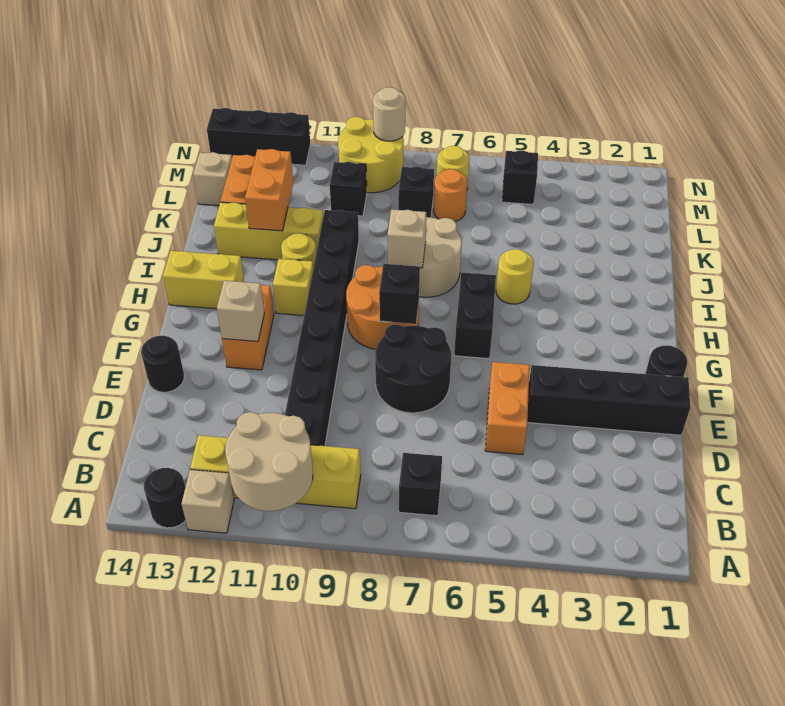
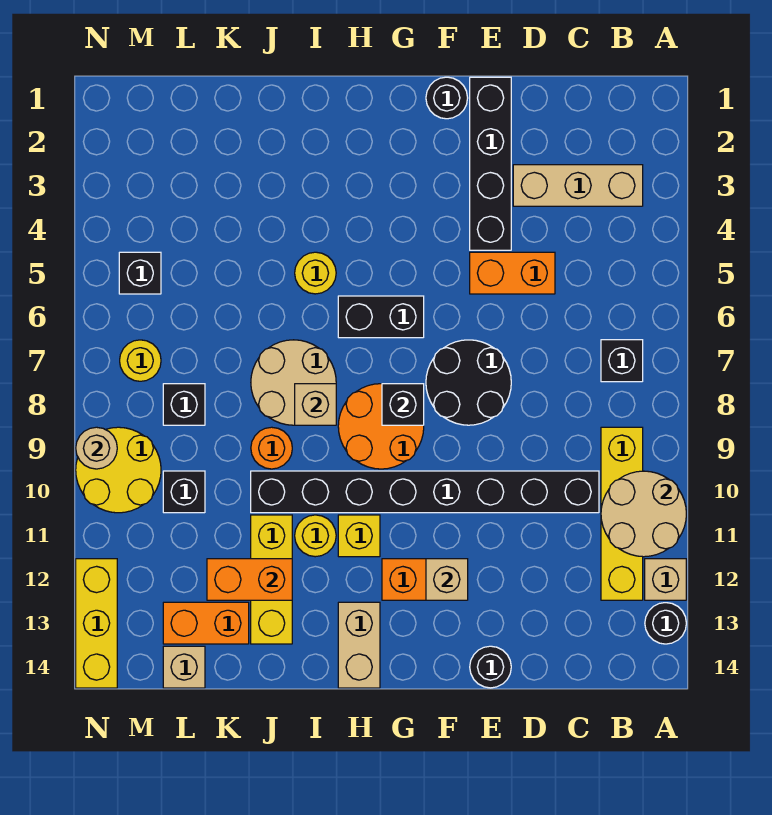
none -> tan 1x3 brick [513,165,643,206]
yellow 1x2 brick [163,251,244,309] -> tan 1x2 brick [338,602,380,688]
orange 1x1 round brick [433,169,467,221] -> orange 1x1 round brick moved to [251,427,292,469]
black 1x3 brick [207,108,310,165] -> yellow 1x3 brick [76,559,117,688]

